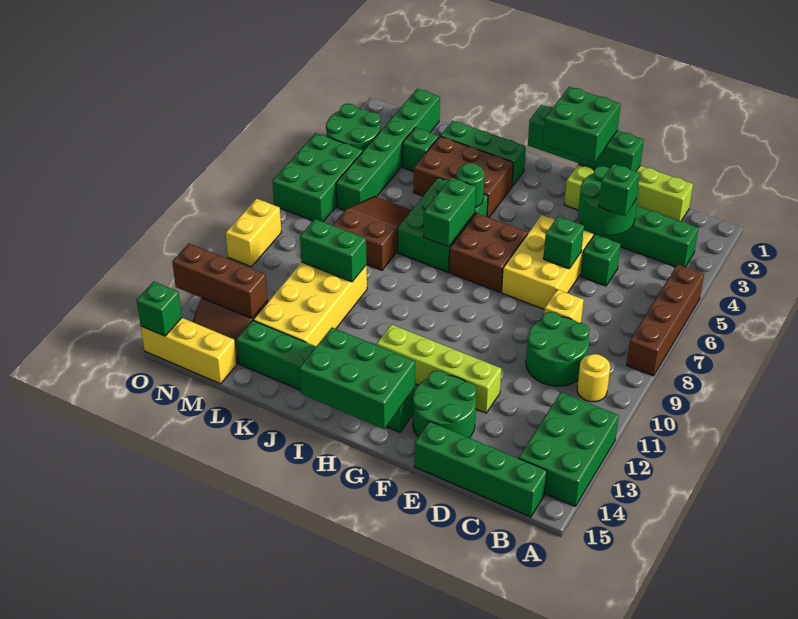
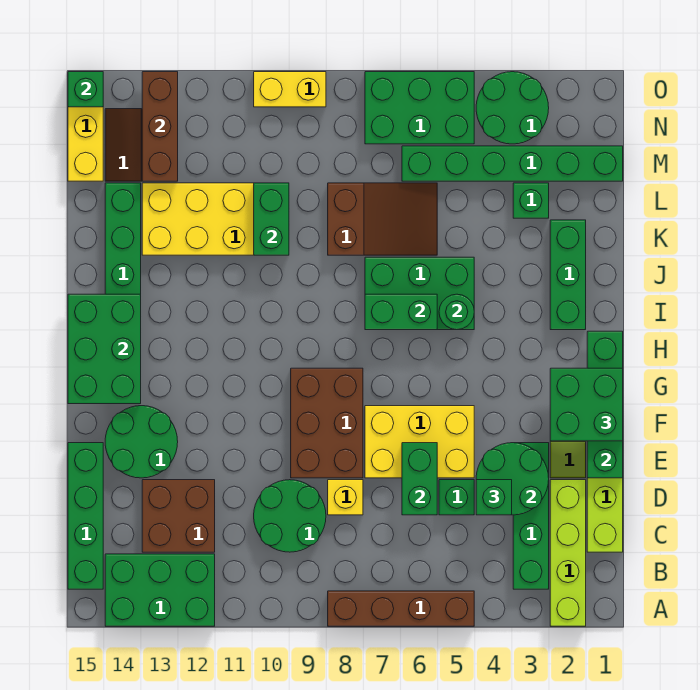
yellow 1x1 round brick [577,354,610,402] -> none
green 1x1 brick [543,216,584,269] -> green 1x2 brick [402,443,437,515]
lime 1x4 brick [377,324,501,413] -> lime 1x4 brick moved to [550,480,586,626]
brown 2x2 brick [449,213,527,292] -> brown 2x2 brick moved to [142,480,215,552]
brown 2x3 brick [414,136,513,217] -> brown 2x3 brick moved to [291,368,363,478]

